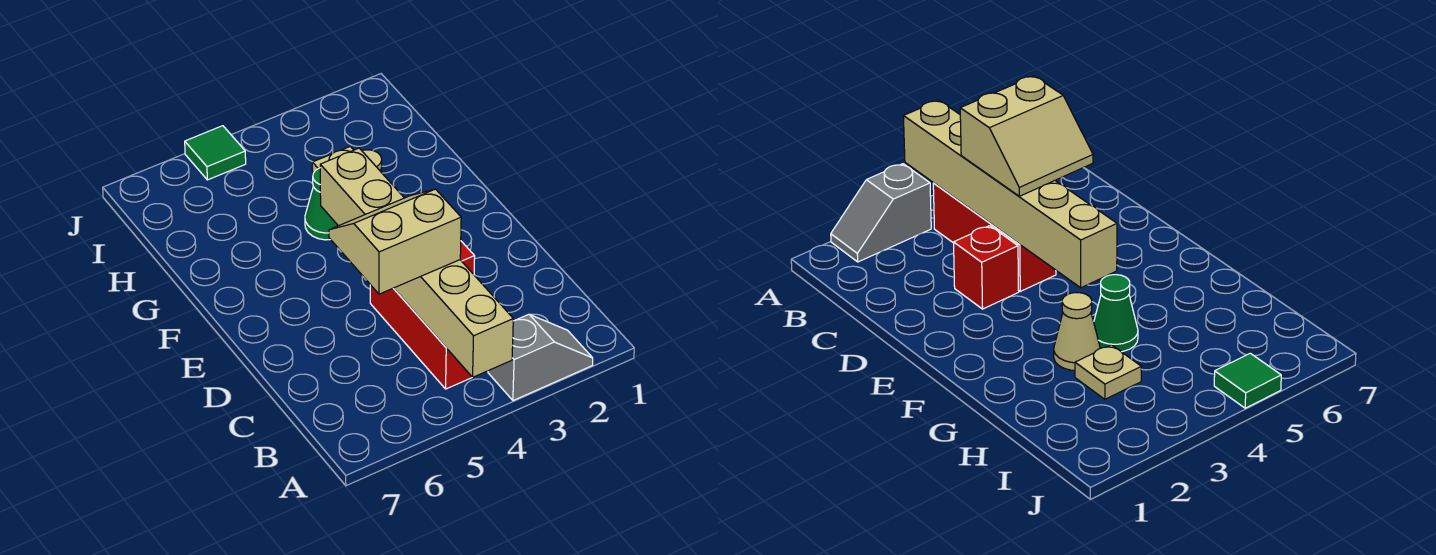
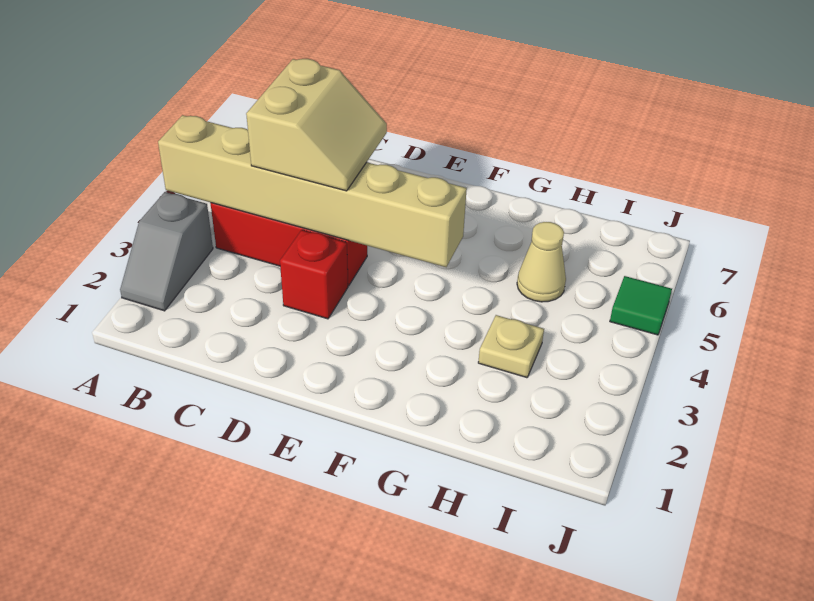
tan 1x1 cone [1054,293,1100,371] -> tan 1x1 cone moved to [517,222,566,302]
green 1x1 cone [305,168,338,240] -> none

